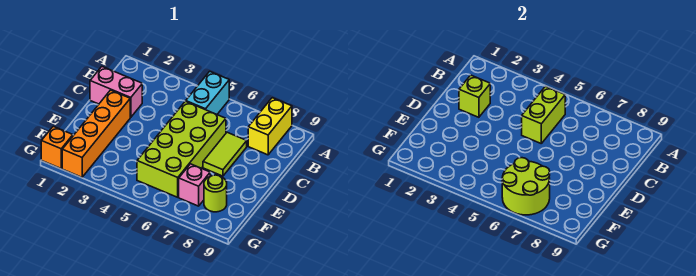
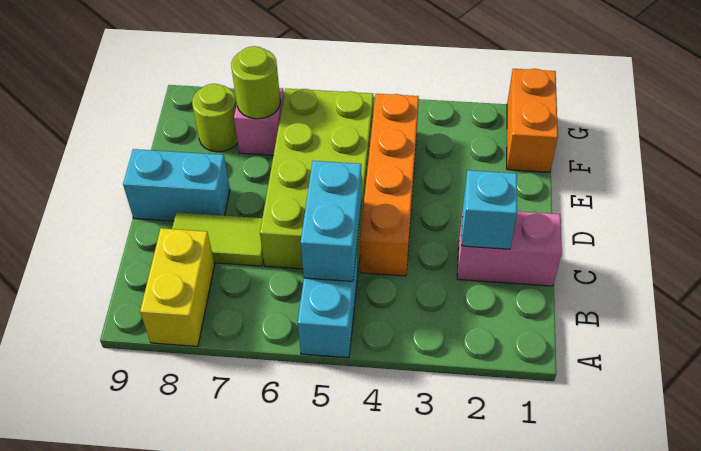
lime 1x2 brick [522,86,565,143] -> cyan 1x2 brick [301,161,362,281]
lime 1x1 brick [459,75,490,117] -> cyan 1x1 brick [461,170,517,249]
lime 1x2 tile [203,132,247,176] -> lime 1x2 tile turned to [172,213,264,266]
orange 1x4 brick [62,90,130,177] -> orange 1x4 brick moved to [360,94,419,276]
none -> cyan 1x2 brick [123,149,230,221]
lime 2x2 round brick [502,158,550,215] -> lime 1x1 round brick [231,46,280,119]
orange 1x1 brick [41,126,73,168] -> orange 1x2 brick [507,69,558,172]

